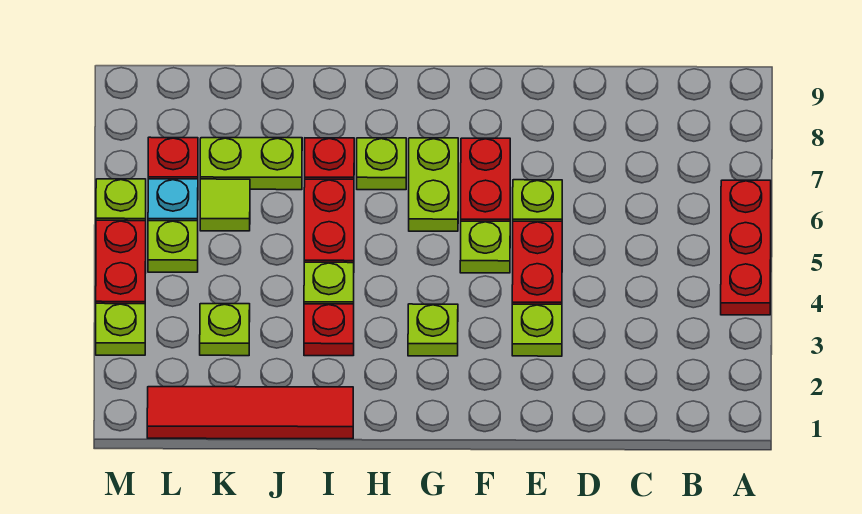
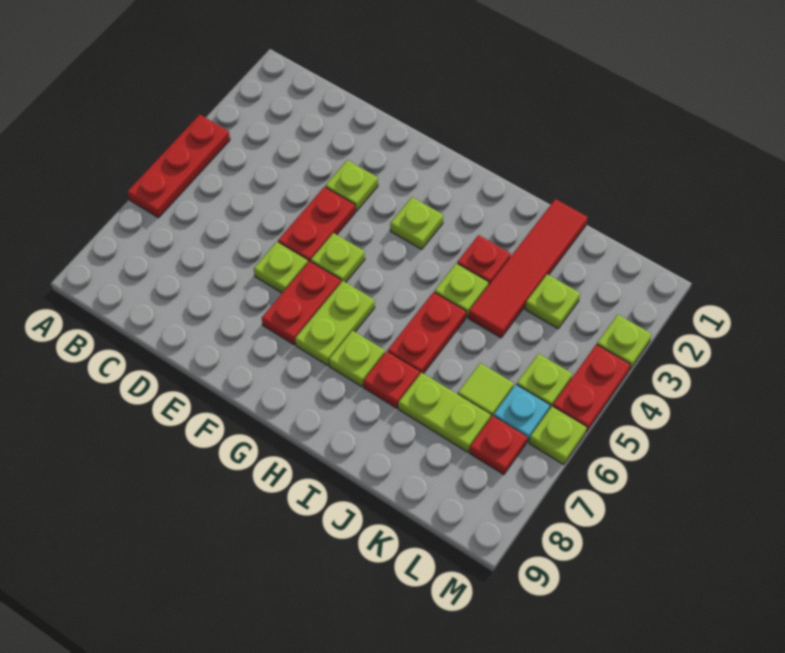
red 1x4 tile [147,387,353,439] -> red 1x4 tile turned to [468,199,587,338]

